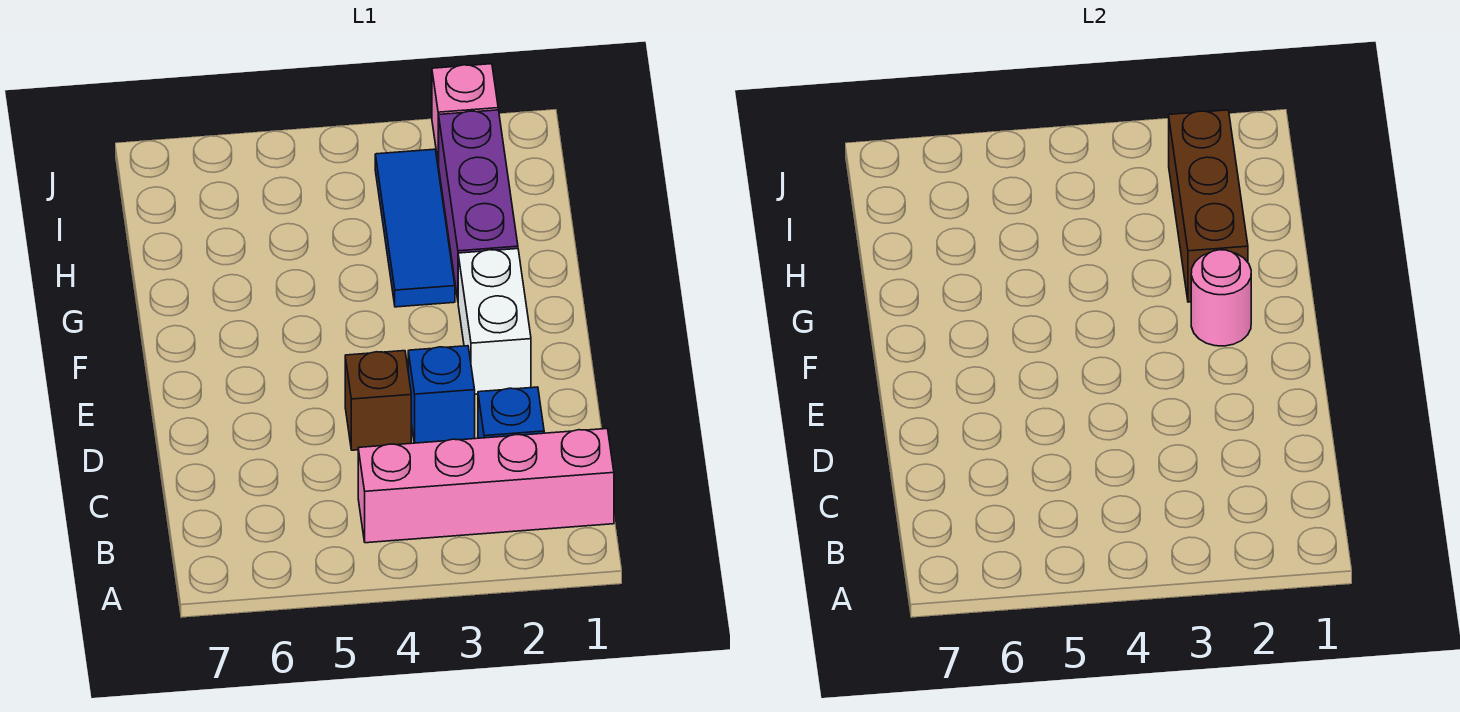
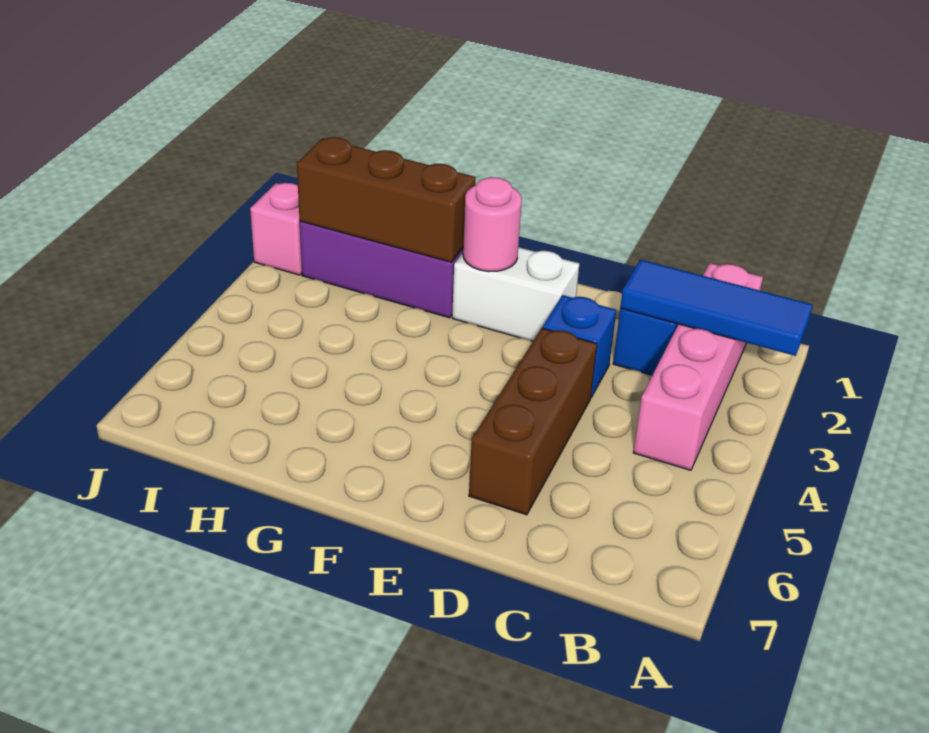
brown 1x1 brick [345,351,411,450] -> brown 1x3 brick [469,328,597,515]
blue 1x3 tile [375,149,455,307] -> blue 1x3 tile moved to [620,259,813,356]

